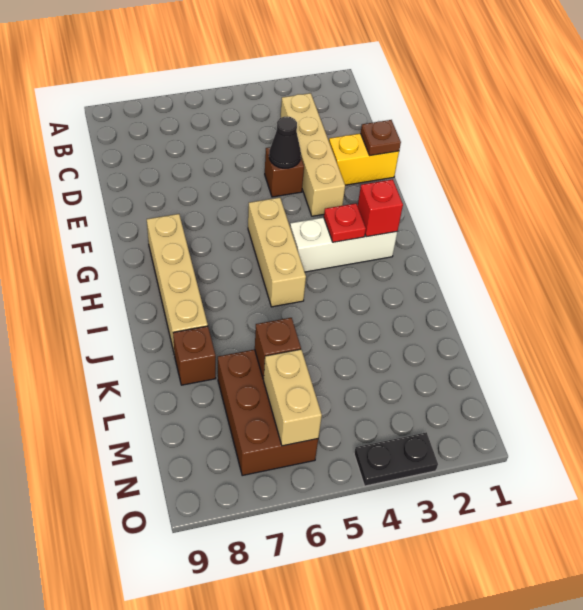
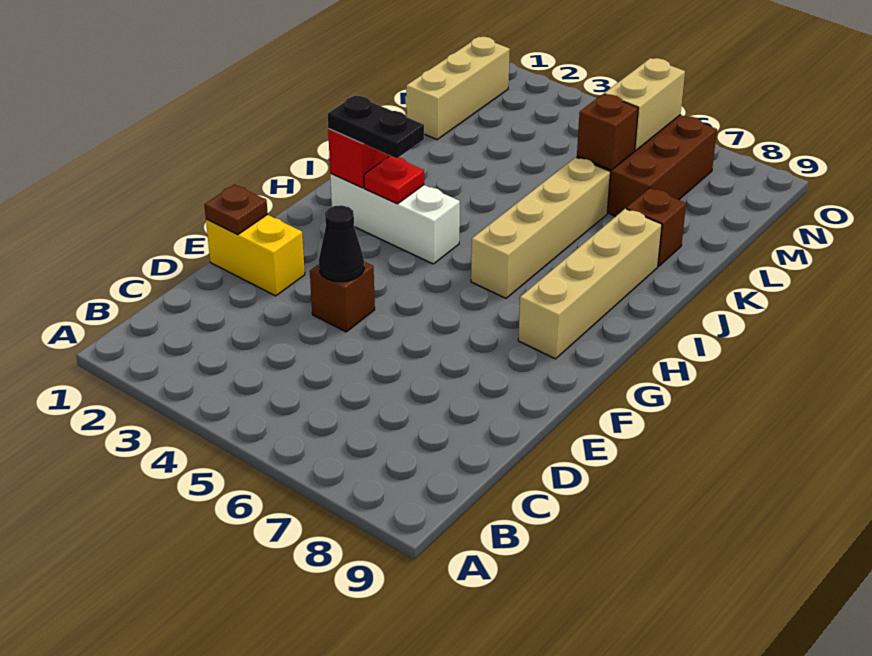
tan 1x4 brick [281,93,345,216] -> tan 1x4 brick moved to [471,157,610,298]
tan 1x3 brick [248,198,306,307] -> tan 1x3 brick moved to [406,37,510,139]
black 1x2 plate [354,432,438,486] -> black 1x2 plate moved to [328,95,424,158]

